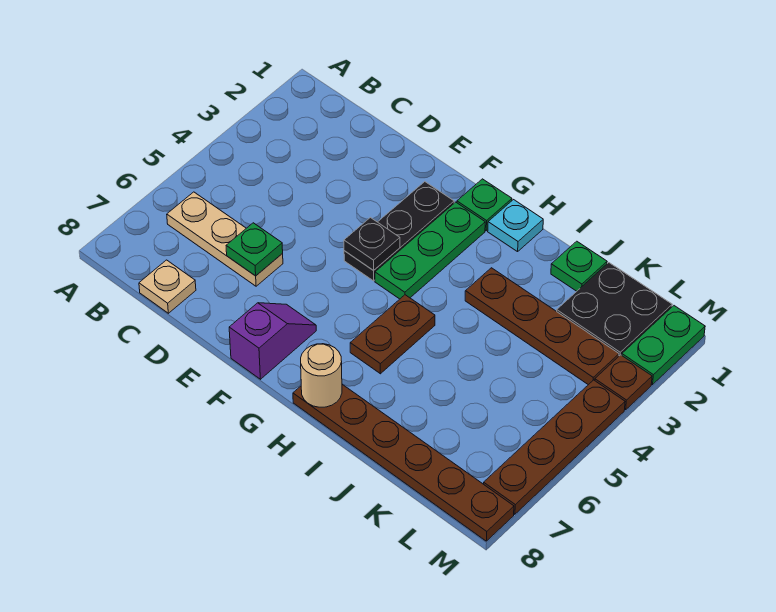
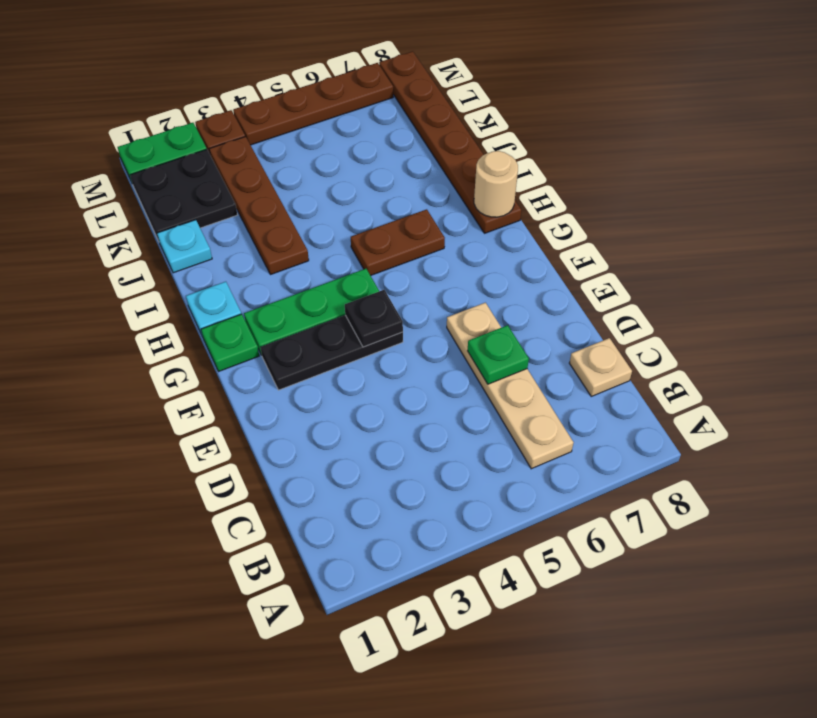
tan 1x3 plate [167,192,283,286] -> tan 1x4 plate [447,303,574,469]
purple 1x2 slope [229,303,316,379] -> none
green 1x1 plate [551,241,607,291] -> cyan 1x1 plate [157,220,212,273]

